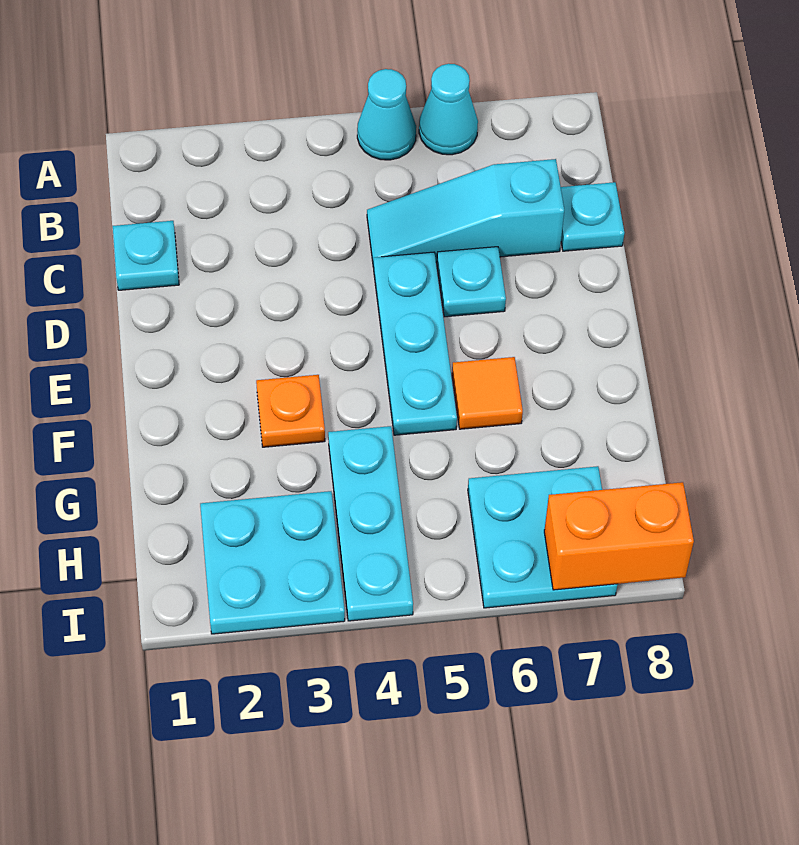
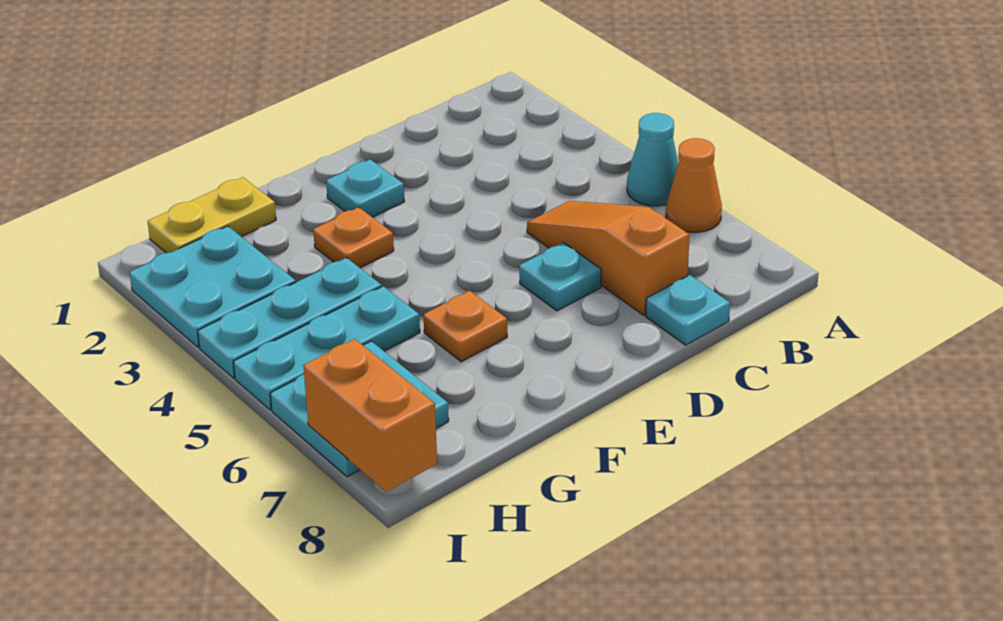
cyan 1x1 cone [419,64,478,155] -> orange 1x1 cone [666,138,722,232]
cyan 1x1 plate [113,221,179,290] -> cyan 1x1 plate moved to [326,159,405,217]
cyan 1x3 slope [367,159,564,268] -> orange 1x3 slope [527,201,690,315]
cyan 1x3 plate [373,252,457,435] -> cyan 1x3 plate moved to [233,286,420,410]
orange 1x1 tile [452,357,523,429] -> orange 1x1 plate [424,291,507,362]
none -> yellow 1x2 plate [148,177,276,253]

